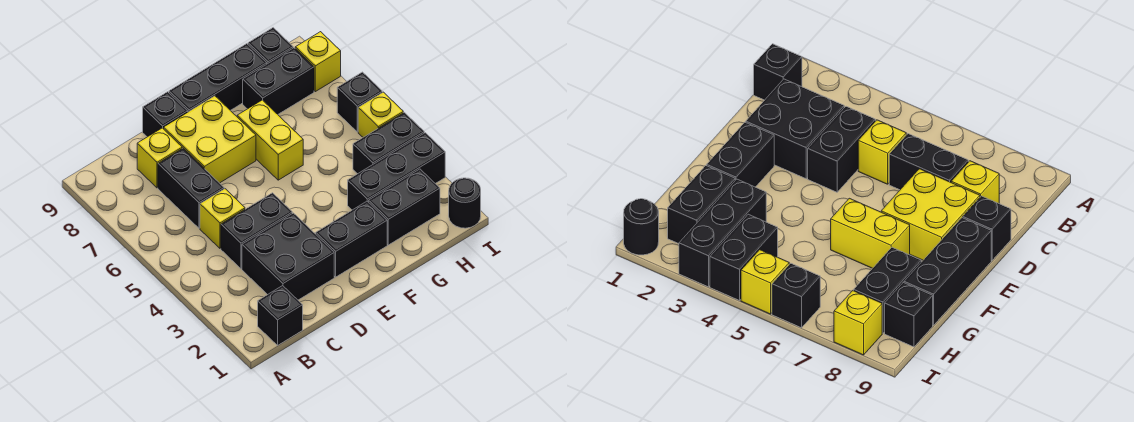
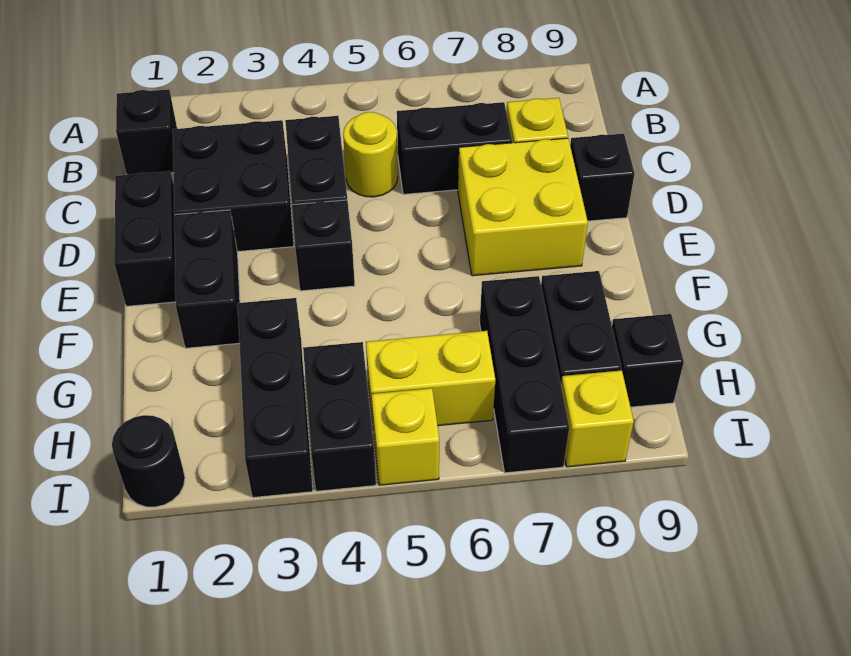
yellow 1x1 brick [200,189,245,249] -> yellow 1x1 round brick [343,112,398,197]
black 1x3 brick [169,44,267,112] -> black 1x3 brick moved to [480,276,569,473]
yellow 1x2 brick [237,100,303,180] -> yellow 1x2 brick moved to [366,331,495,426]
black 1x2 brick [369,169,440,245] -> black 1x2 brick moved to [114,171,176,306]
black 1x1 brick [337,72,382,132] -> black 1x1 brick moved to [292,200,355,291]

